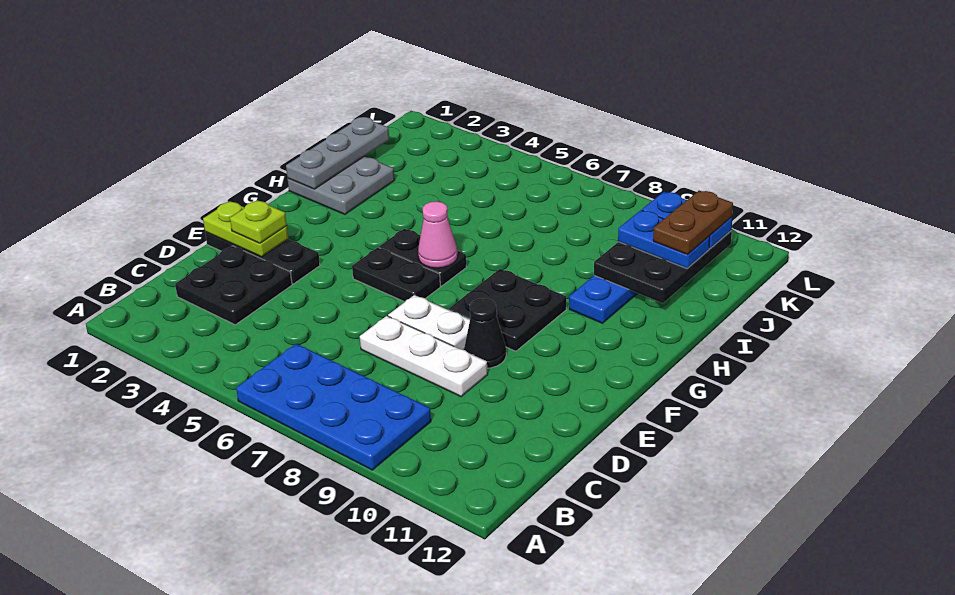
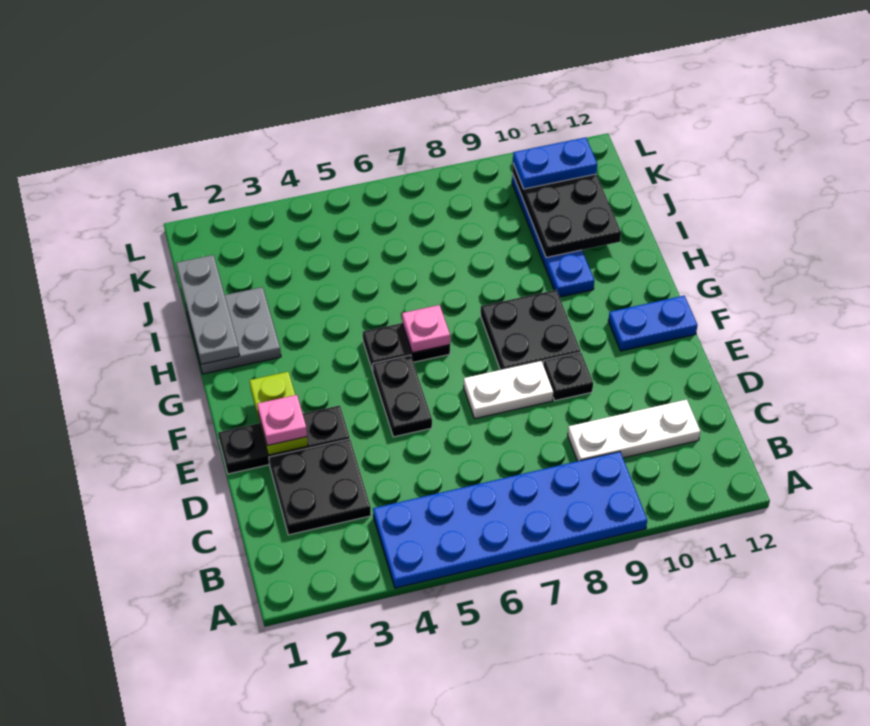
blue 2x4 plate [236,344,431,470] -> blue 2x6 plate [373,452,647,588]
white 1x3 plate [360,316,488,397] -> white 1x3 plate moved to [568,400,700,461]
lime 1x2 plate [203,201,288,257] -> lime 1x2 plate turned to [250,372,308,455]
lime 1x1 plate [230,200,287,243] -> pink 1x1 plate [257,395,307,446]
black 1x1 cone [464,298,506,368] -> black 1x1 plate [543,352,593,401]
black 1x2 plate [352,248,440,302] -> black 1x2 plate turned to [373,355,432,437]
pink 1x1 cone [418,201,458,268] -> pink 1x1 plate [402,305,450,353]
blue 1x2 plate [618,210,710,269] -> blue 1x2 plate moved to [608,296,697,351]
brown 1x2 plate [653,190,733,255] -> none

